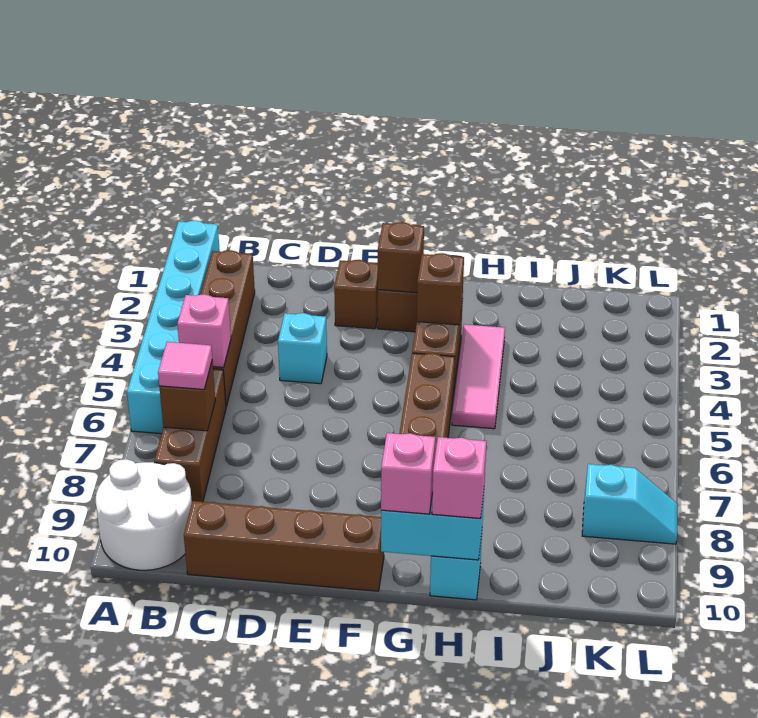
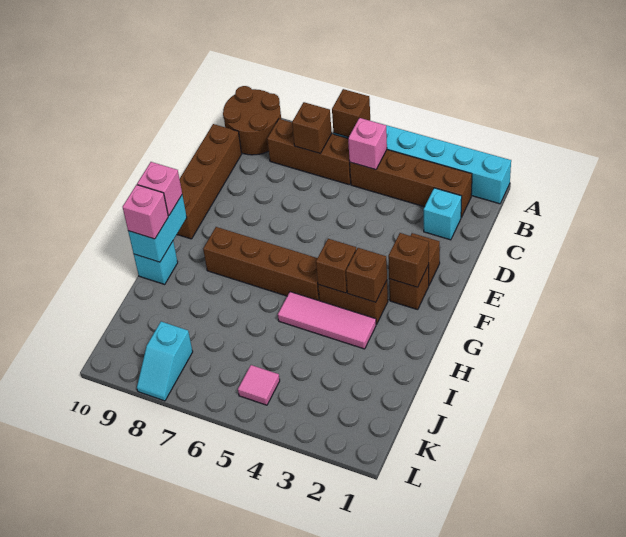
none -> brown 1x1 brick [332,89,370,137]
white 2x2 round brick [96,459,192,570] -> brown 2x2 round brick [223,86,281,155]
pink 1x1 tile [158,342,212,389] -> pink 1x1 tile moved to [238,365,280,405]
cyan 1x1 brick [278,313,327,384] -> cyan 1x1 brick moved to [424,188,462,240]
none -> brown 1x1 brick [316,239,356,293]

